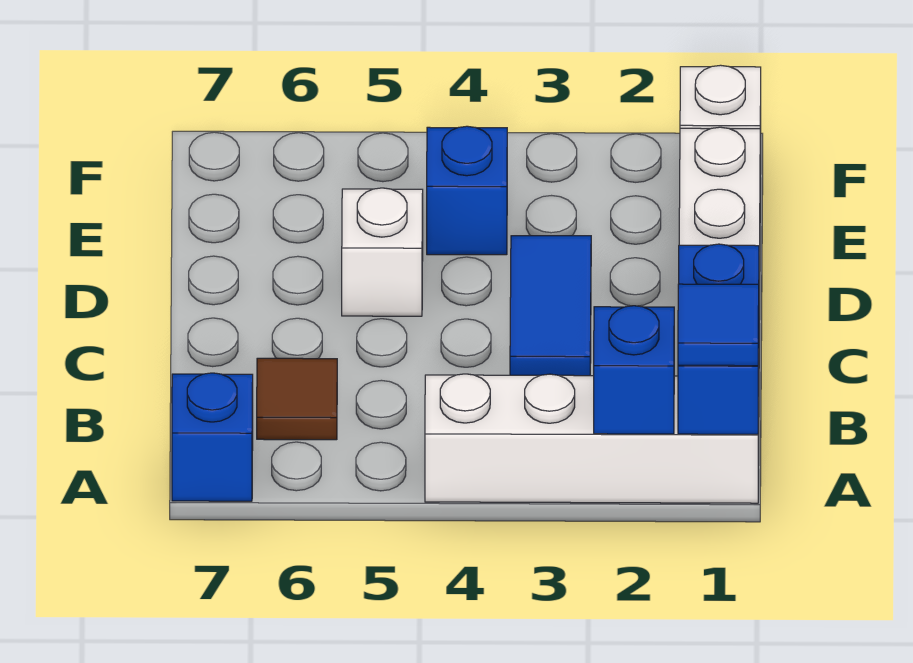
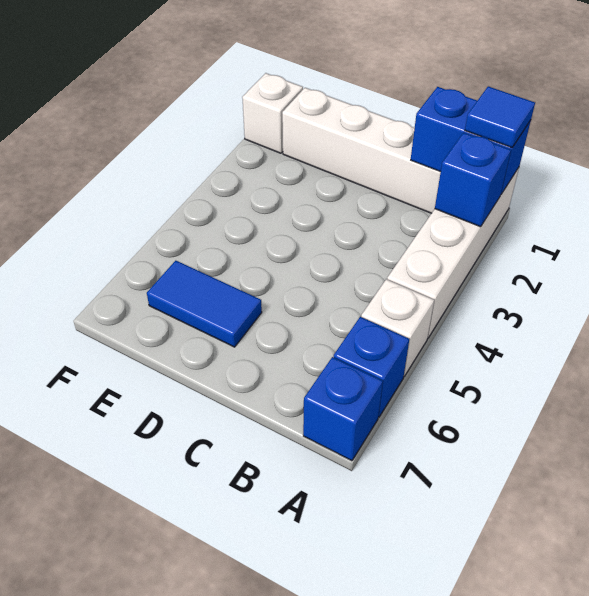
brown 1x1 tile [257,358,337,440] -> none
blue 1x2 tile [510,236,591,376] -> blue 1x2 tile moved to [147,261,262,347]
white 1x1 brick [342,188,423,316] -> white 1x1 brick moved to [361,279,434,376]
blue 1x1 brick [427,126,507,255] -> blue 1x1 brick moved to [334,317,409,417]

